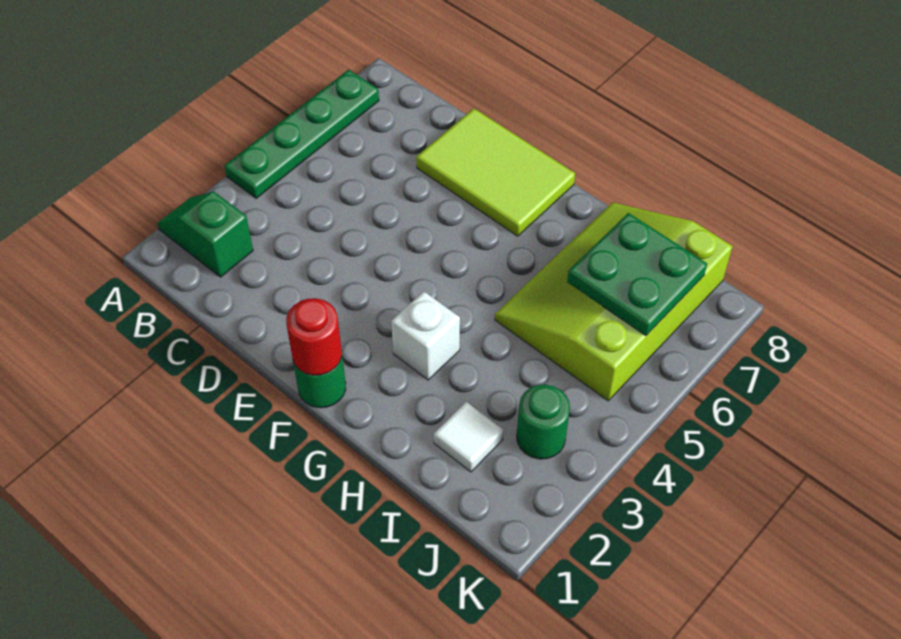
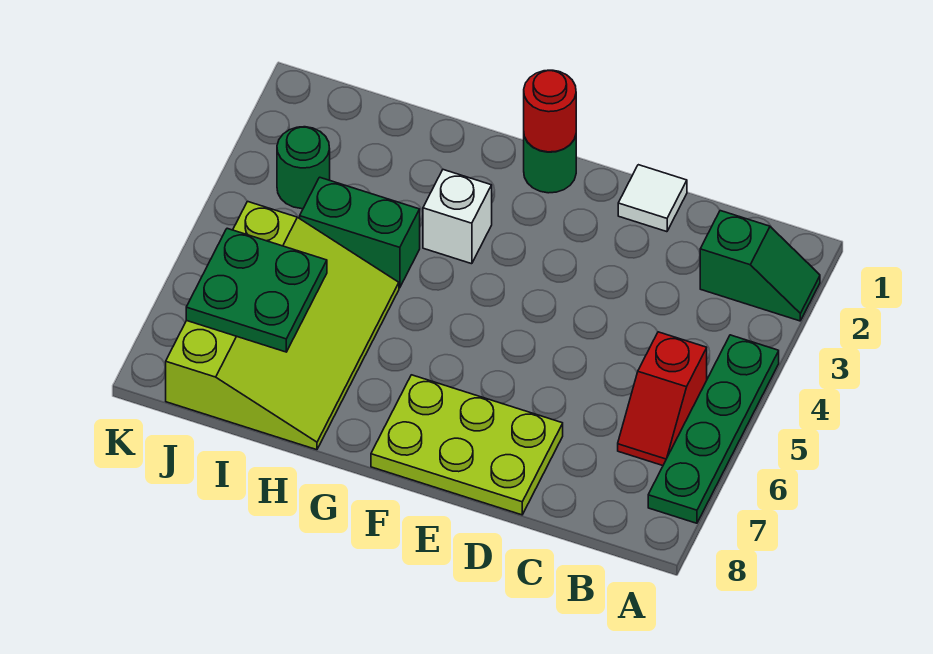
none -> red 1x2 slope [618,332,707,466]
lime 2x3 tile [416,108,575,236] -> lime 2x3 plate [371,375,563,515]
none -> green 1x2 brick [300,177,420,288]
white 1x1 tile [434,402,504,472] -> white 1x1 tile moved to [618,165,687,232]

